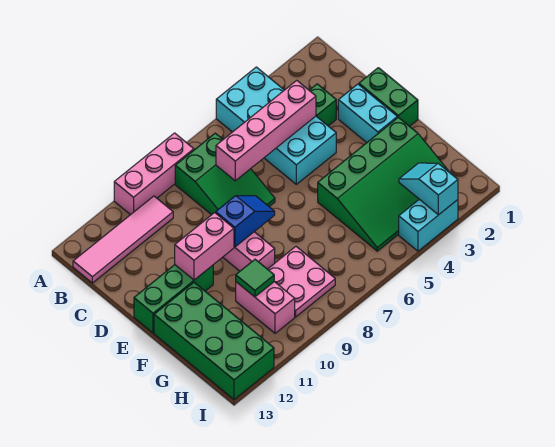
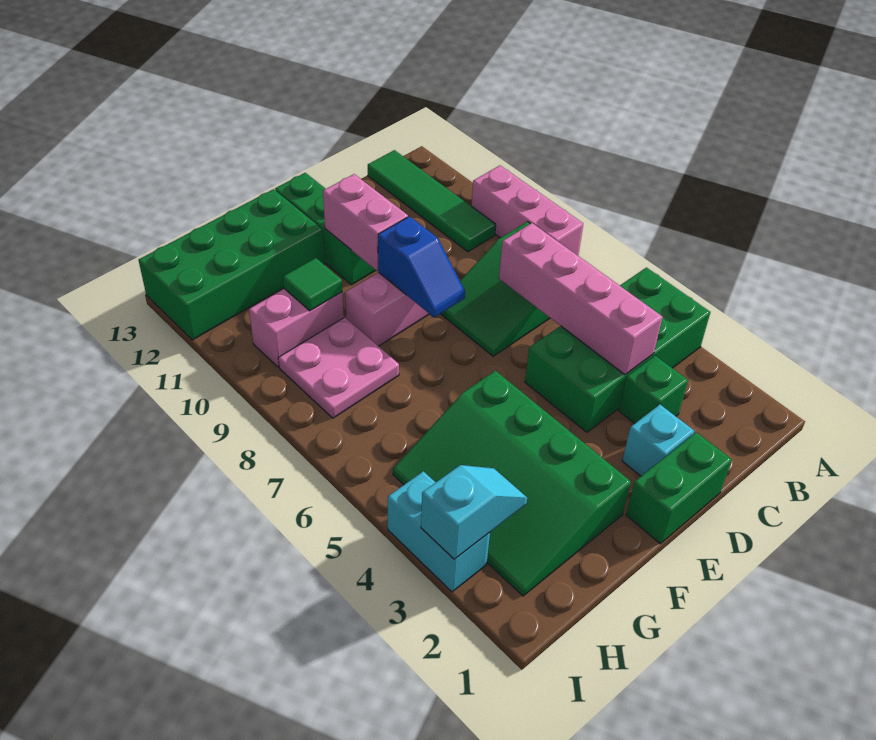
cyan 2x4 brick [216,67,336,184] -> green 2x4 brick [525,268,710,432]
pink 1x4 tile [73,196,173,283] -> green 1x4 tile [368,150,496,252]
cyan 1x2 brick [338,84,397,143] -> cyan 1x1 brick [622,405,694,476]

